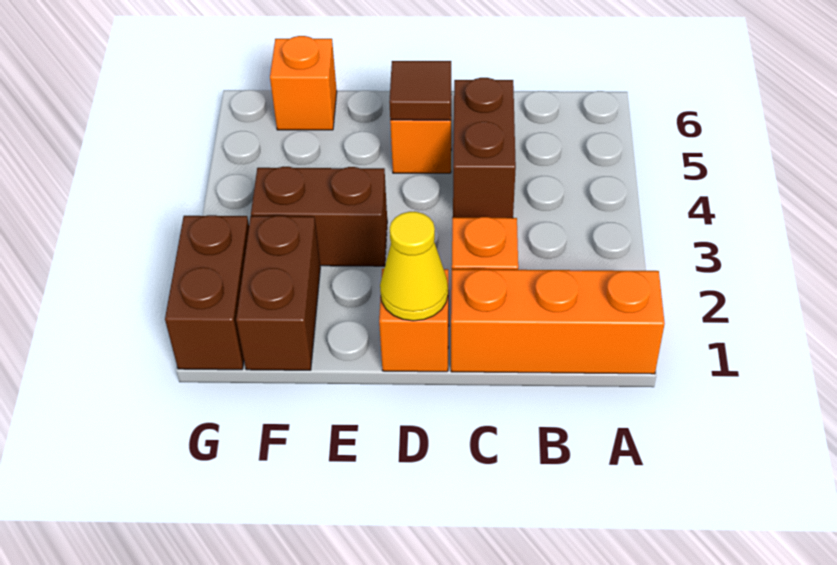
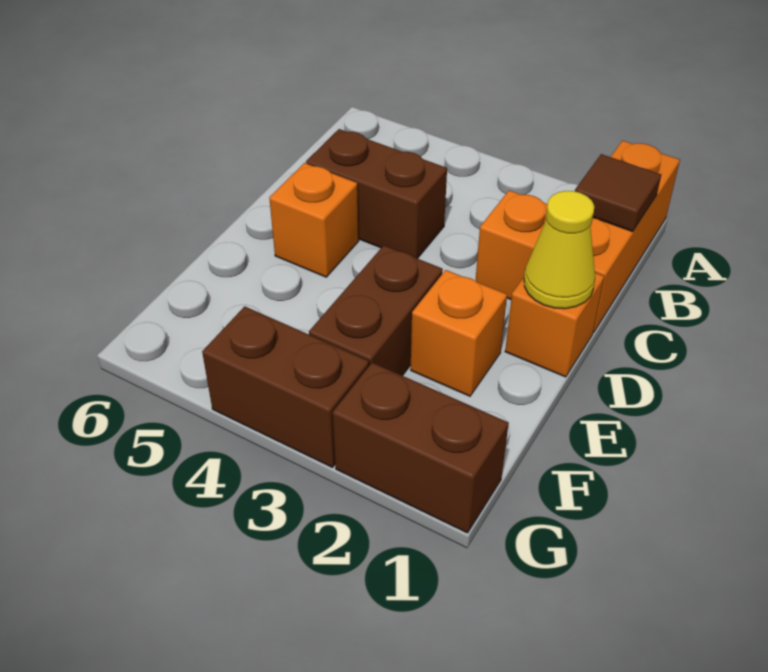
brown 1x1 tile [389,61,451,120] -> brown 1x1 tile moved to [575,154,661,232]
brown 1x2 brick [236,216,320,370] -> brown 1x2 brick moved to [202,306,369,467]
orange 1x1 brick [270,36,337,130] -> orange 1x1 brick moved to [411,270,507,396]

